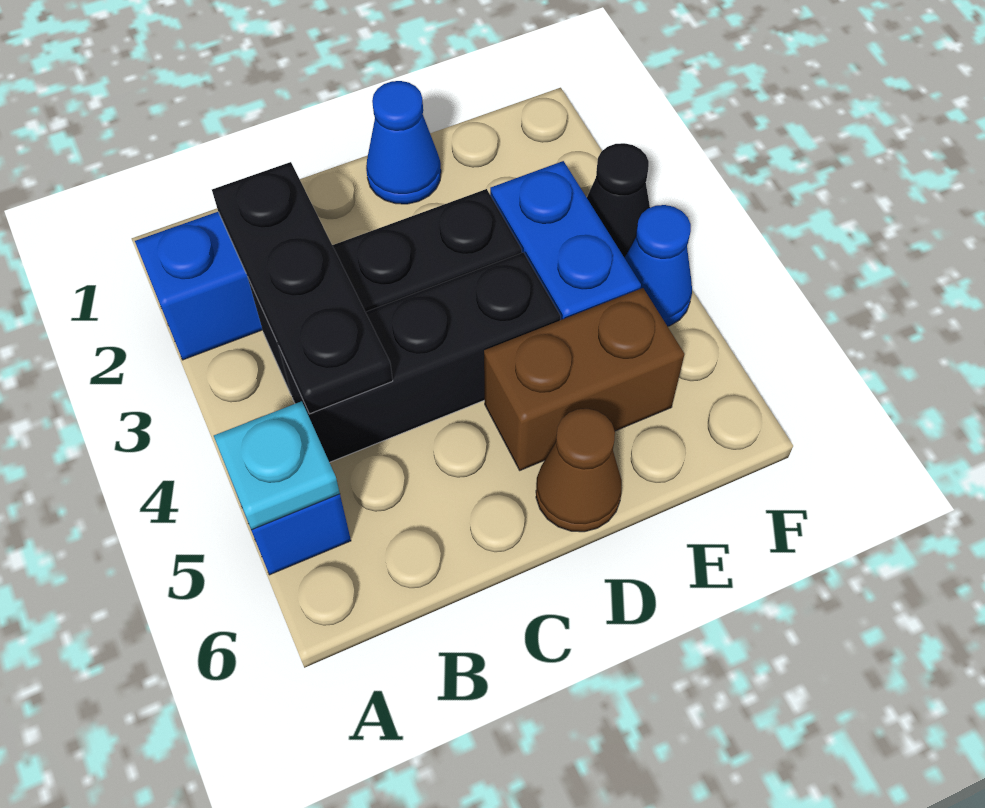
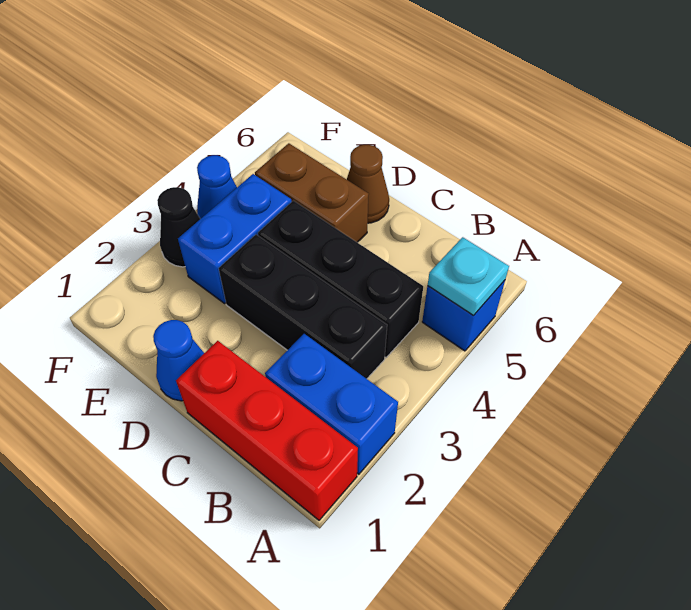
none -> red 1x3 brick [176,341,358,520]
black 1x3 plate [212,162,393,414] -> none

